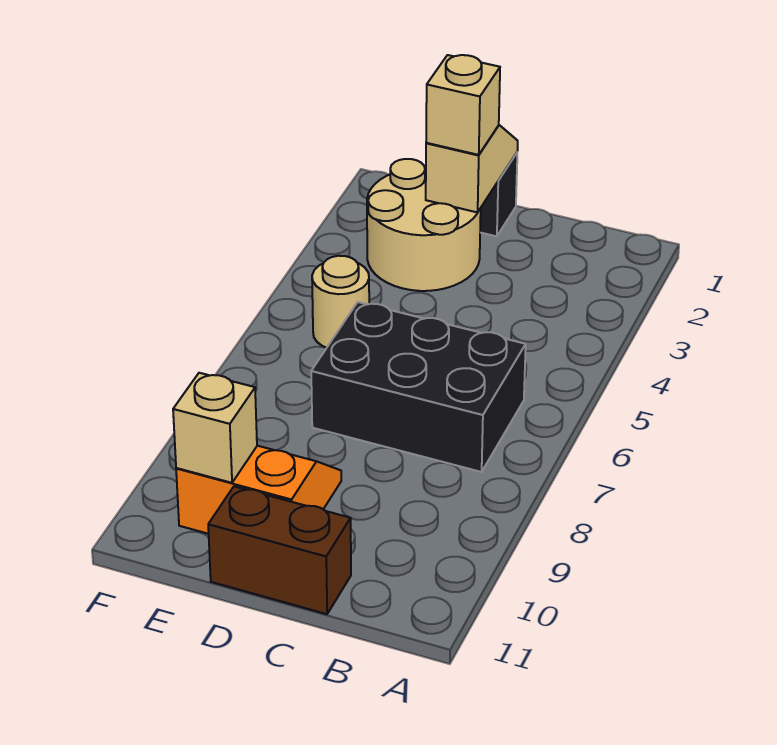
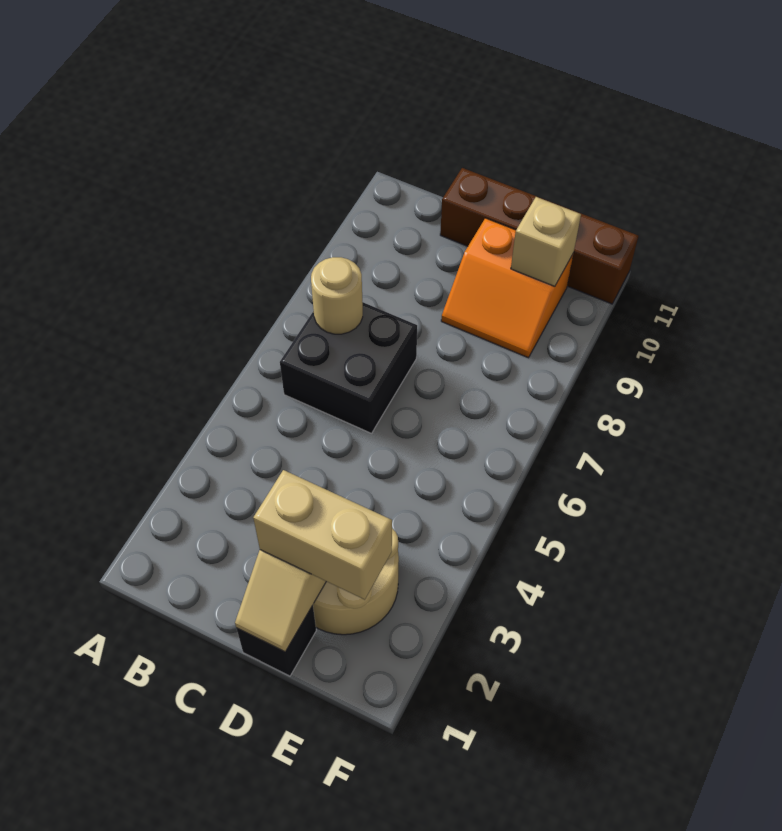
black 2x3 brick [311,302,526,472] -> black 2x2 brick [280,302,417,433]
brown 1x2 brick [208,486,351,614] -> brown 1x4 brick [440,168,638,304]
tan 1x1 brick [426,55,500,155] -> tan 1x2 brick [253,470,392,600]
tan 1x1 round brick [312,256,369,348] -> tan 1x1 round brick moved to [311,257,363,334]

